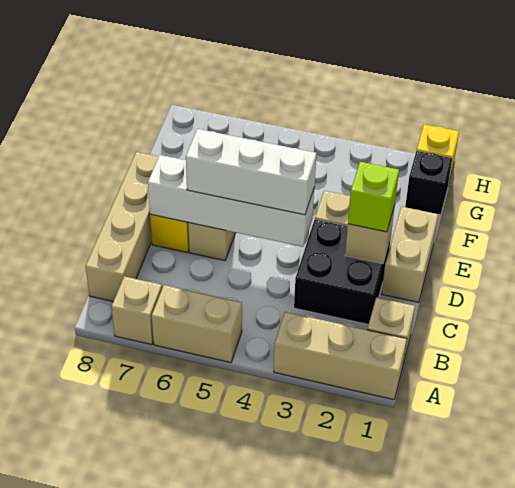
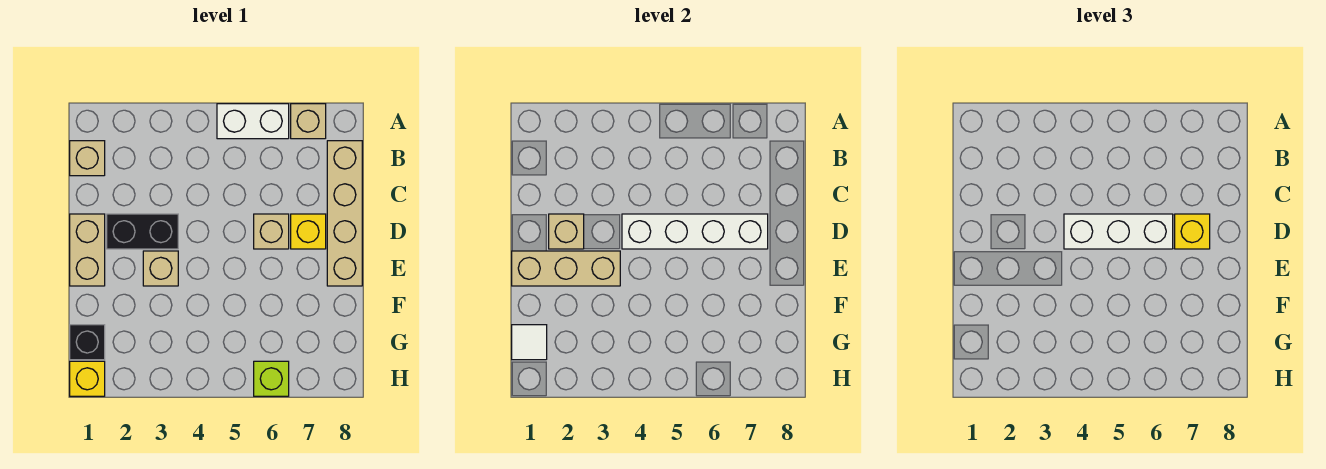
tan 1x3 brick [274,312,407,400] -> tan 1x3 brick moved to [512,251,620,286]
tan 1x2 brick [152,285,242,363] -> white 1x2 brick [217,104,289,139]
black 2x2 brick [294,220,391,324] -> black 1x2 brick [107,214,178,249]
lime 1x1 brick [348,162,399,232] -> lime 1x1 brick moved to [254,361,289,396]
none -> yellow 1x1 brick [1175,214,1210,249]
none -> white 1x1 tile [512,325,547,360]

